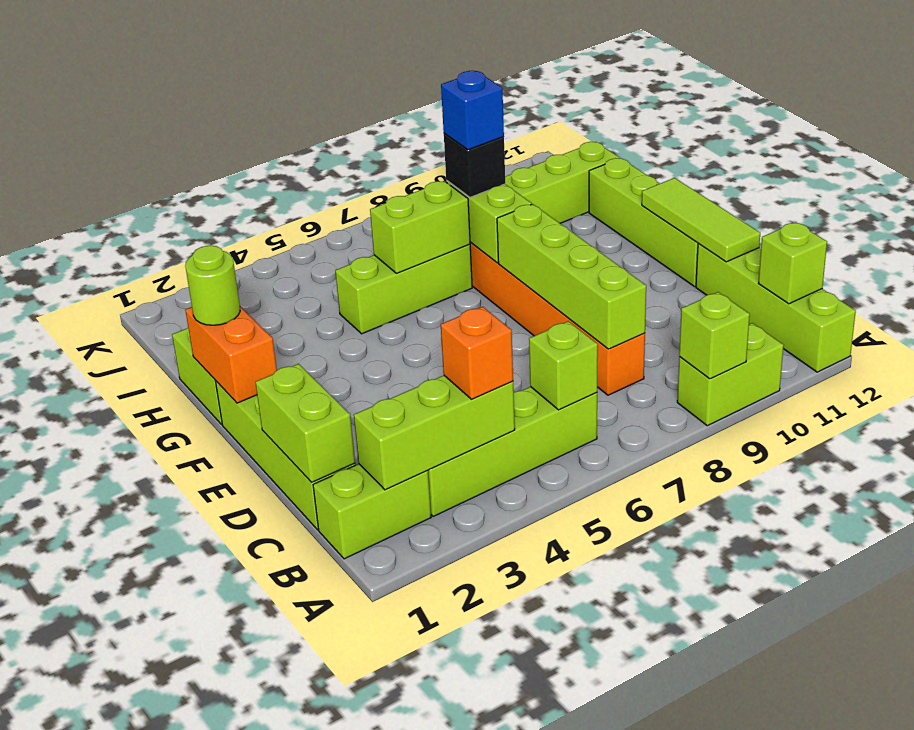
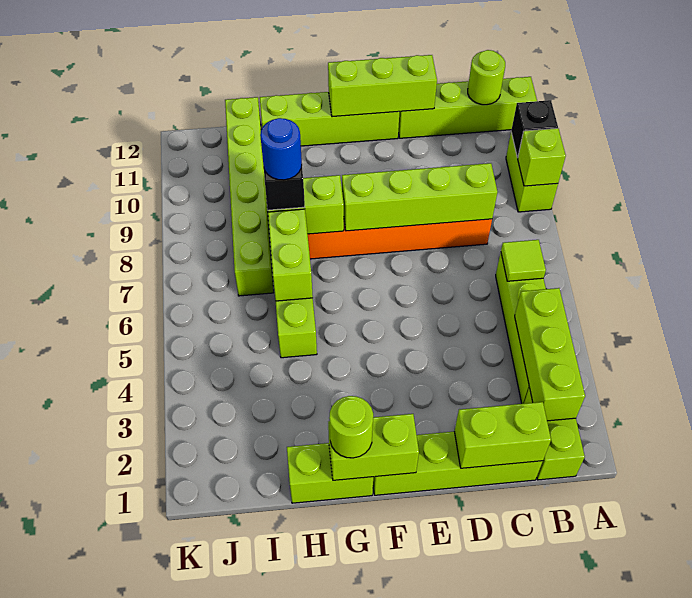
none -> black 1x1 brick [511,100,558,158]
orange 1x1 brick [441,307,513,399] -> none
lime 1x1 brick [529,321,598,410] -> lime 1x1 tile [501,240,546,281]
lime 1x1 brick [759,222,827,304] -> lime 1x1 round brick [468,50,505,105]
lime 1x3 tile [642,178,760,262] -> lime 1x3 brick [328,55,437,117]
orange 1x2 brick [185,307,277,403] -> lime 1x2 brick [328,414,419,480]
blue 1x1 brick [441,71,504,150] -> blue 1x1 round brick [260,118,302,180]

